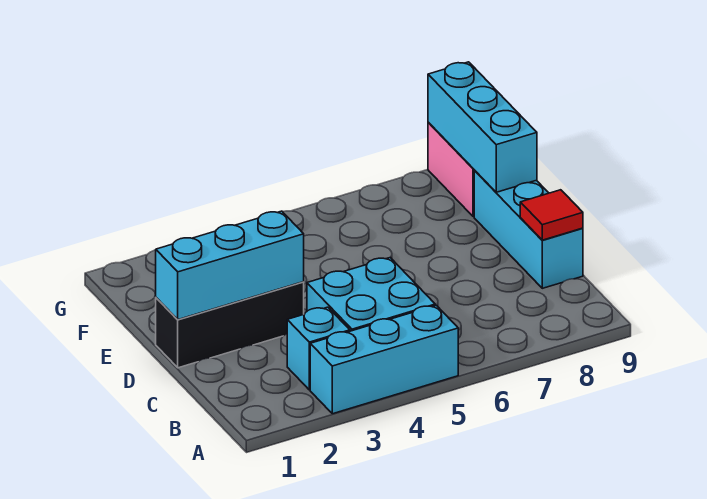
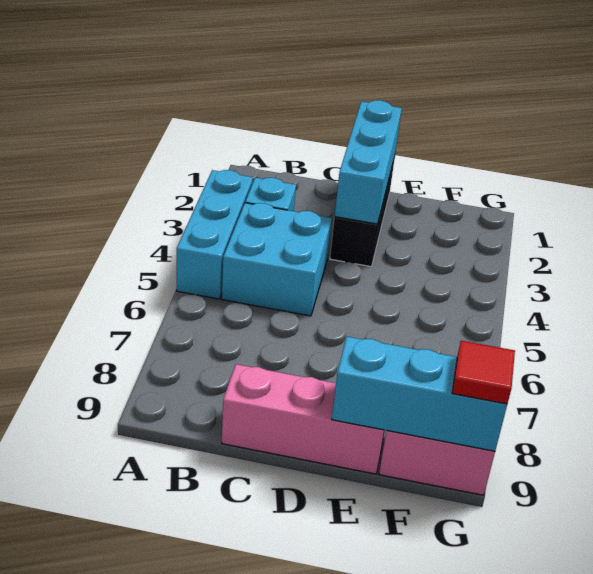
cyan 1x3 brick [474,170,583,288] -> pink 1x3 brick [222,364,385,474]
red 1x1 tile [520,190,583,240] -> red 1x1 tile moved to [452,341,515,404]

